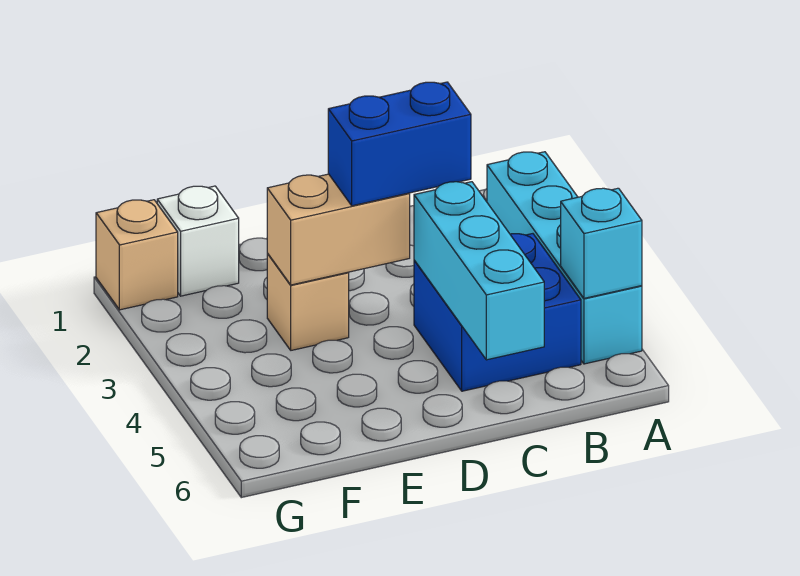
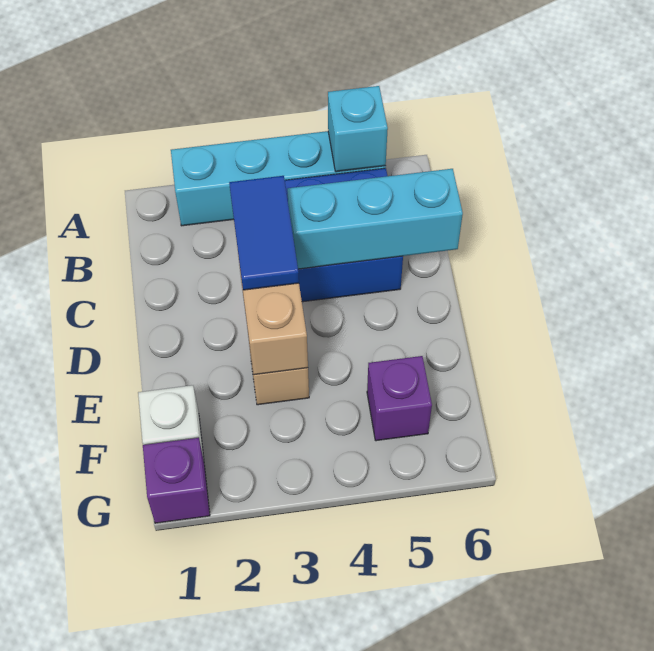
blue 1x2 brick [328,82,471,206] -> blue 1x2 tile [229,176,299,290]
none -> purple 1x1 brick [367,356,432,441]
tan 1x1 brick [96,200,178,310] -> purple 1x1 brick [143,438,210,523]

